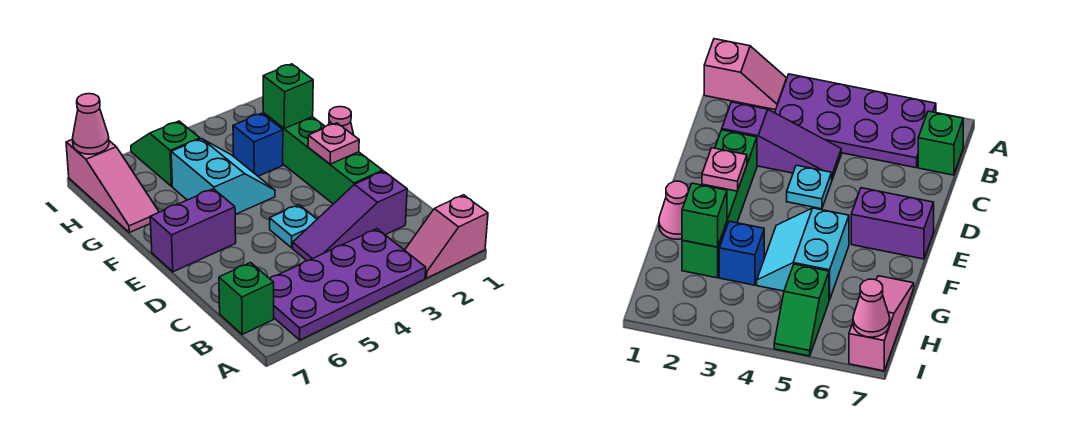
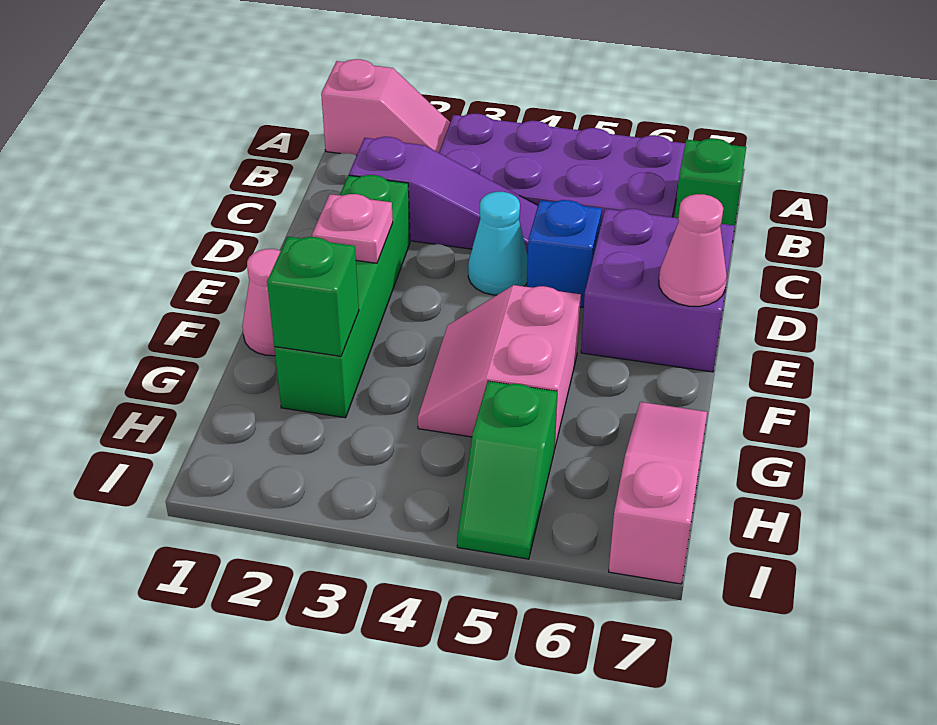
cyan 1x1 plate [270,205,317,248] -> cyan 1x1 cone [468,192,528,295]
purple 1x2 brick [150,189,236,272] -> purple 2x2 brick [581,209,735,372]
cyan 2x2 slope [171,139,275,214] -> pink 2x2 slope [418,285,581,449]
blue 1x1 brick [233,113,283,176] -> blue 1x1 brick moved to [527,200,602,308]
pink 1x1 cone [73,94,109,154] -> pink 1x1 cone moved to [659,194,727,307]

